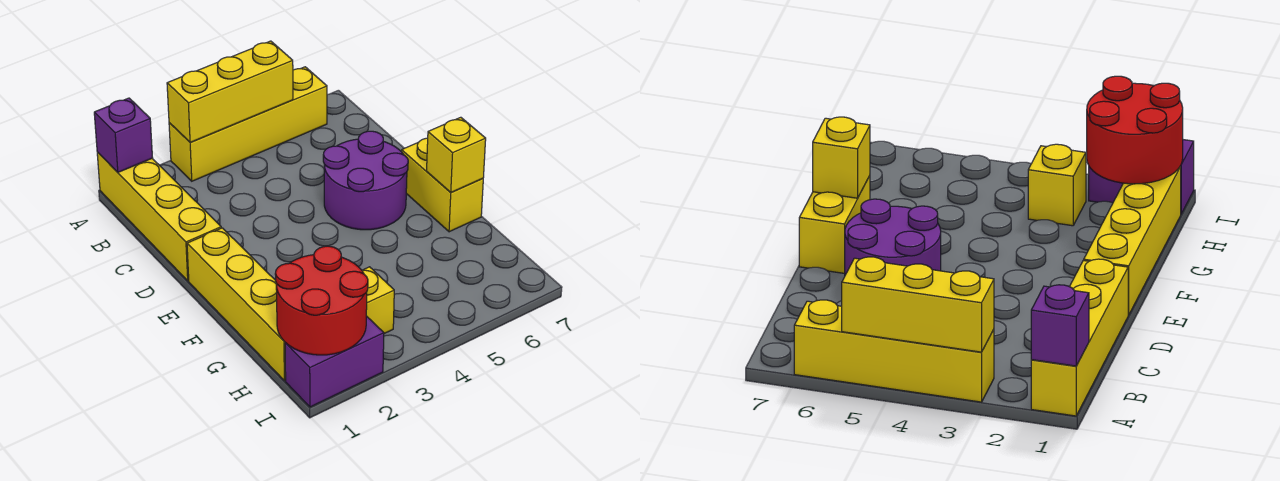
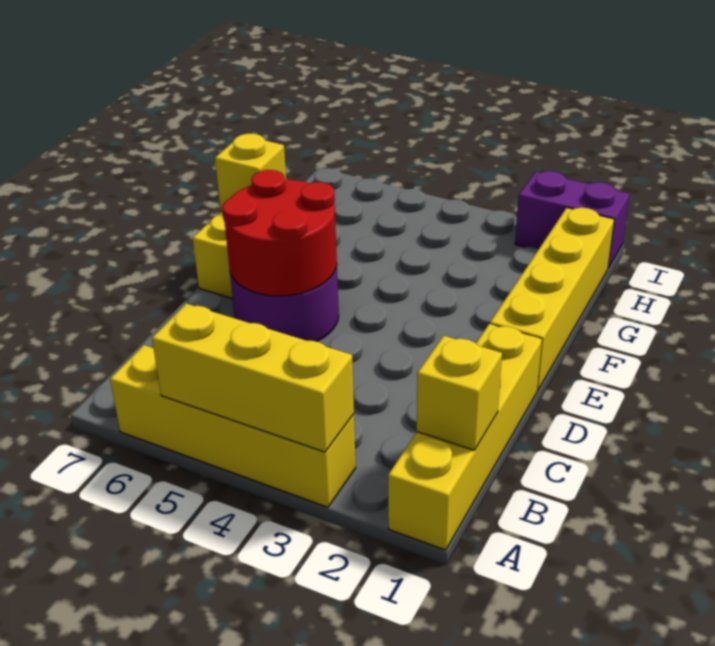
purple 1x1 brick [94,98,153,172] -> none
red 2x2 round brick [275,246,368,355] -> red 2x2 round brick moved to [222,170,337,296]
yellow 1x1 brick [362,267,394,334] -> yellow 1x1 brick moved to [417,336,502,450]

